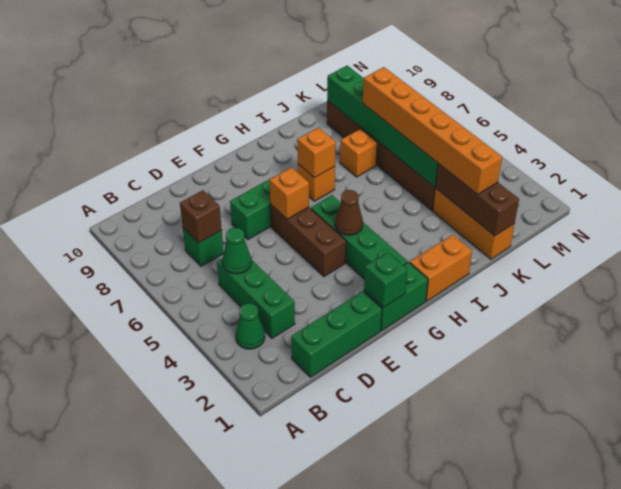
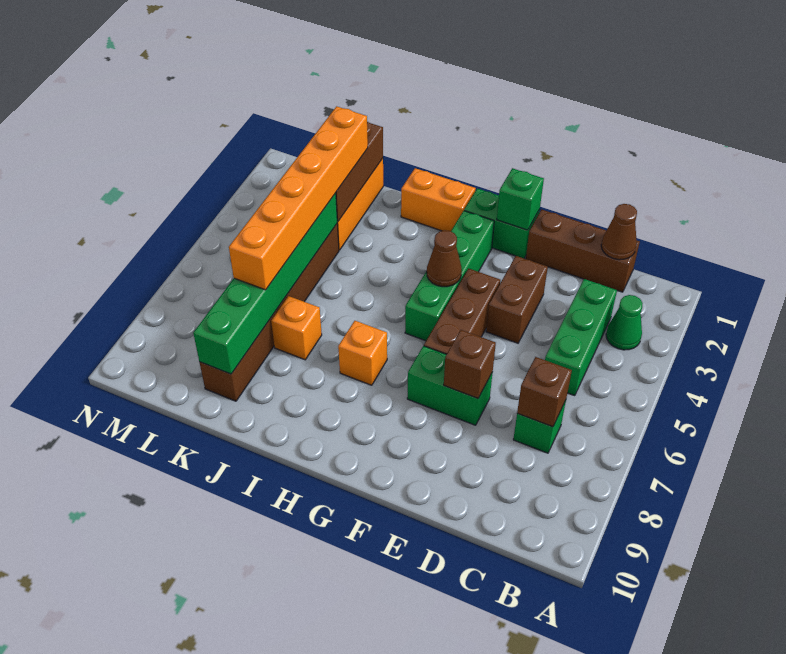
green 1x3 brick [291,291,382,377] -> brown 1x3 brick [526,209,640,292]
none -> brown 1x1 cone [601,204,637,260]
green 1x1 cone [222,228,251,274] -> none
none -> brown 1x2 brick [486,256,548,343]
none -> brown 1x1 brick [444,330,496,398]
orange 1x1 brick [270,167,309,219] -> none
orange 1x1 brick [297,128,336,178] -> none

